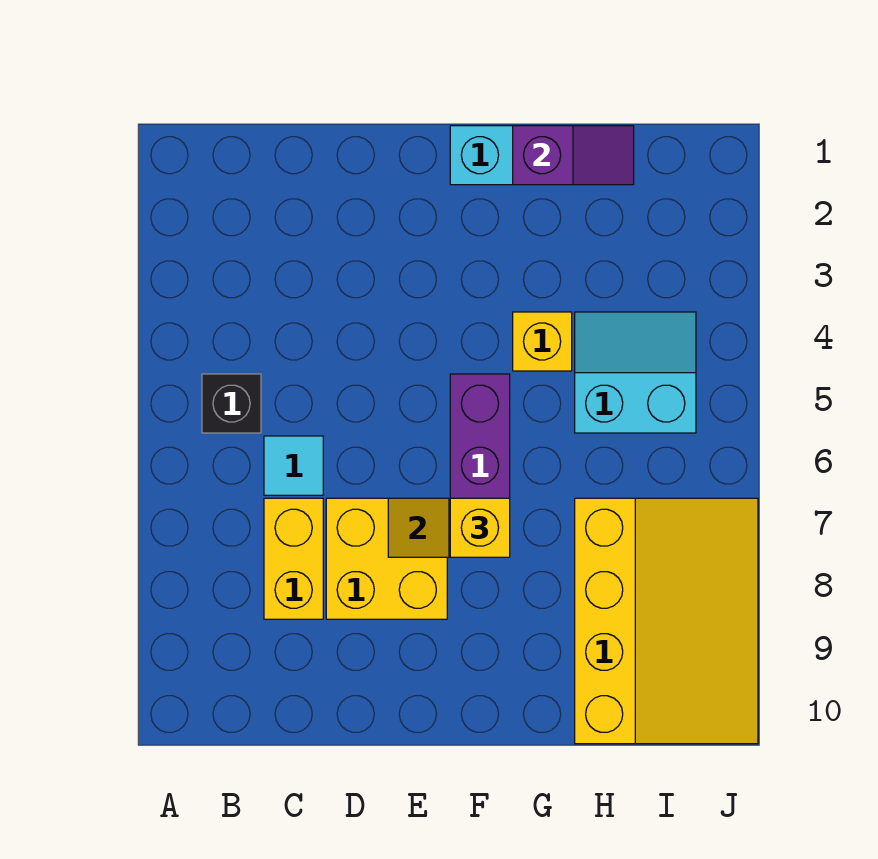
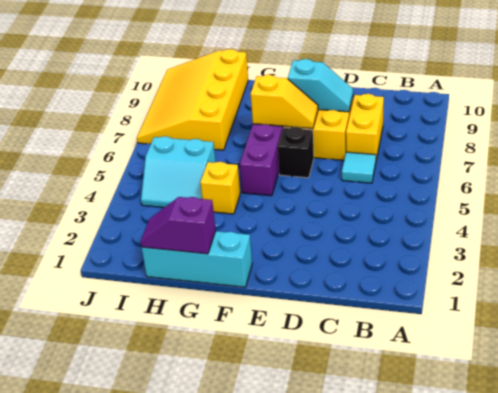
black 1x1 brick [202,374,261,433] -> black 1x1 brick moved to [278,127,314,178]
none -> cyan 1x2 slope [288,59,353,112]
yellow 1x1 brick [450,498,510,557] -> none

